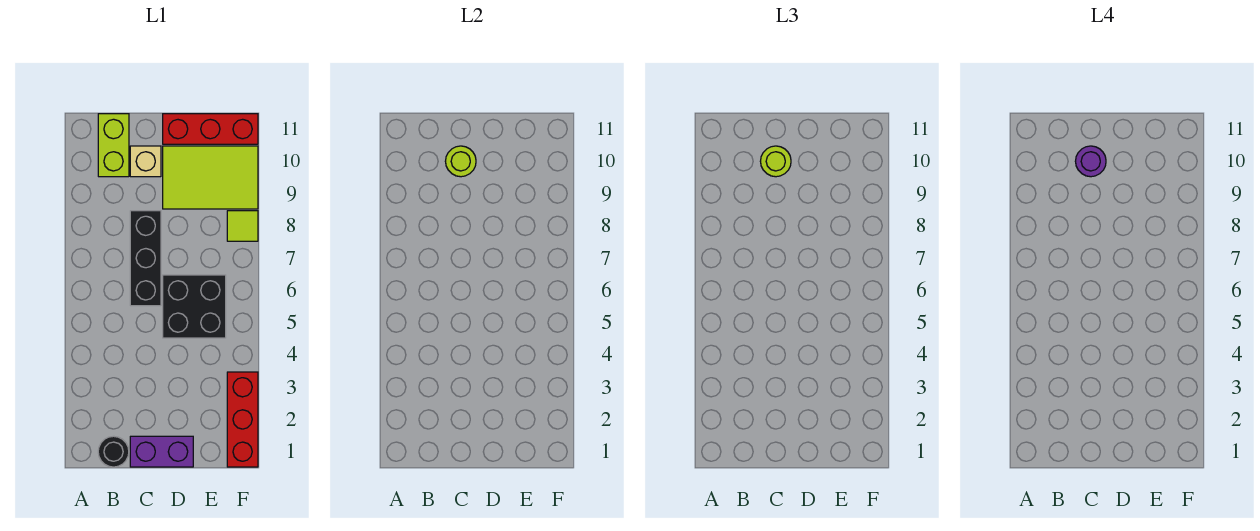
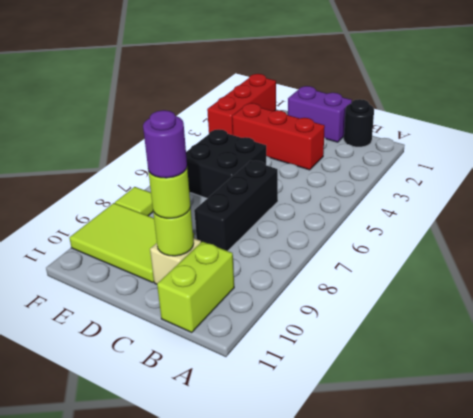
red 1x3 brick [163,114,258,144] -> red 1x3 brick moved to [232,103,325,170]

